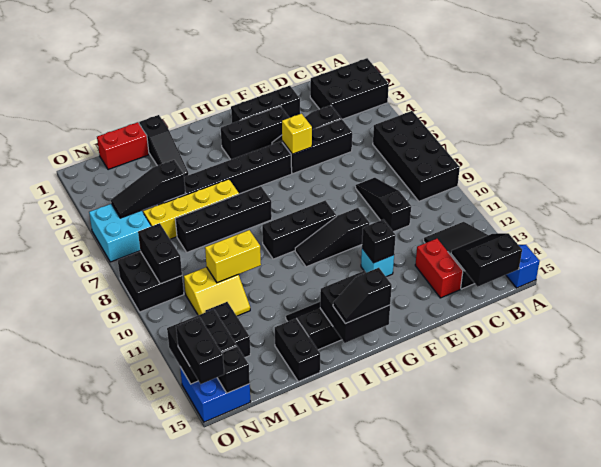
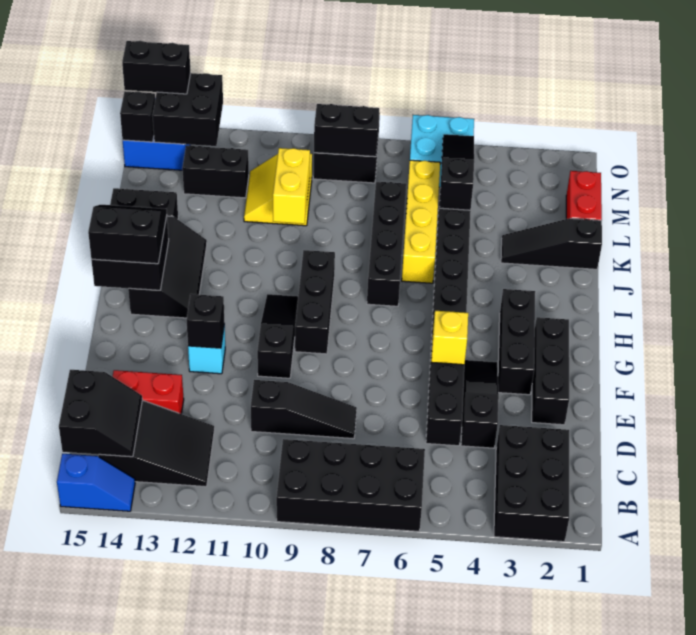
black 1x2 slope [333,268,392,324] -> black 2x2 slope [88,205,167,264]

